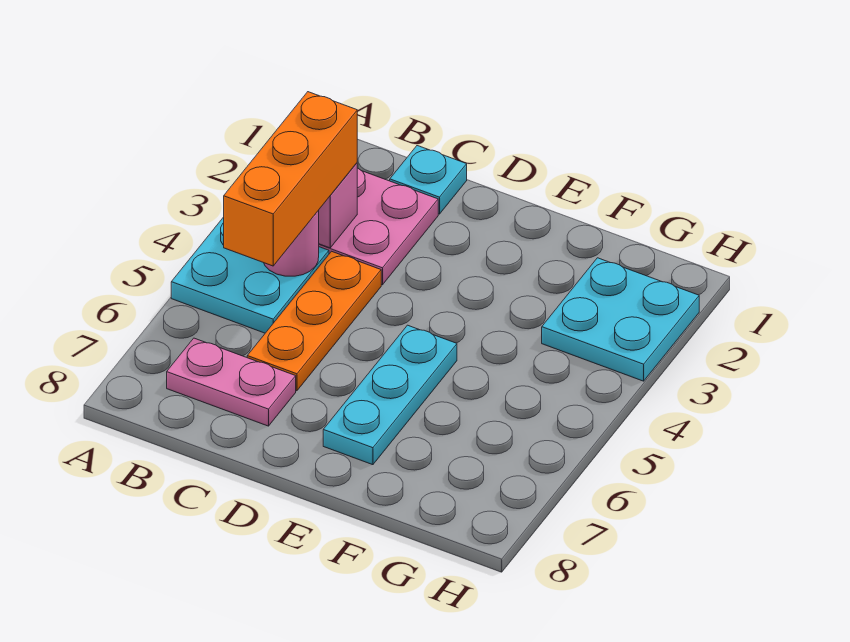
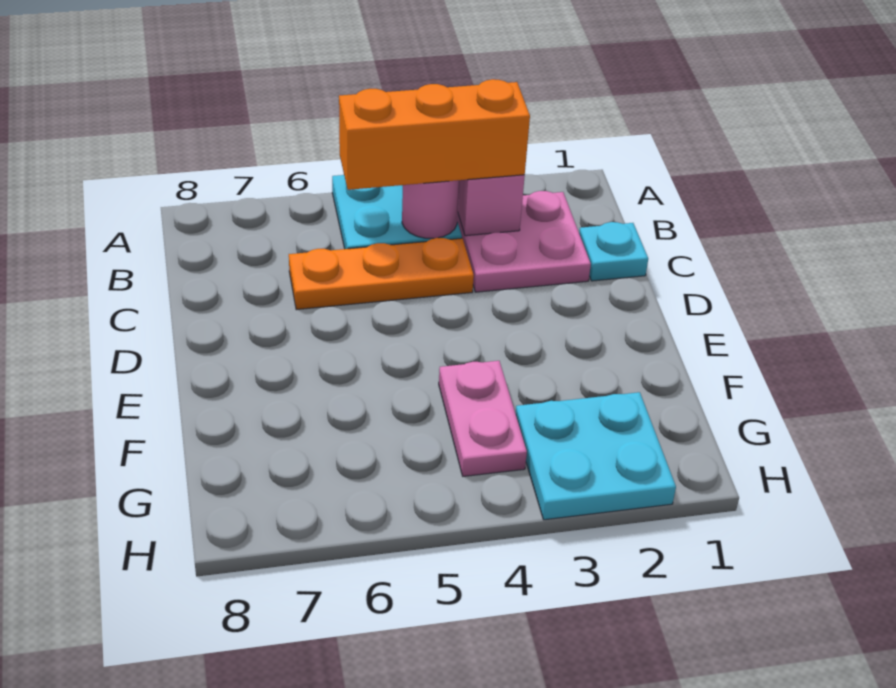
pink 1x2 plate [167,338,296,426] -> pink 1x2 plate moved to [439,361,527,476]
cyan 1x3 plate [323,325,457,465] -> none

